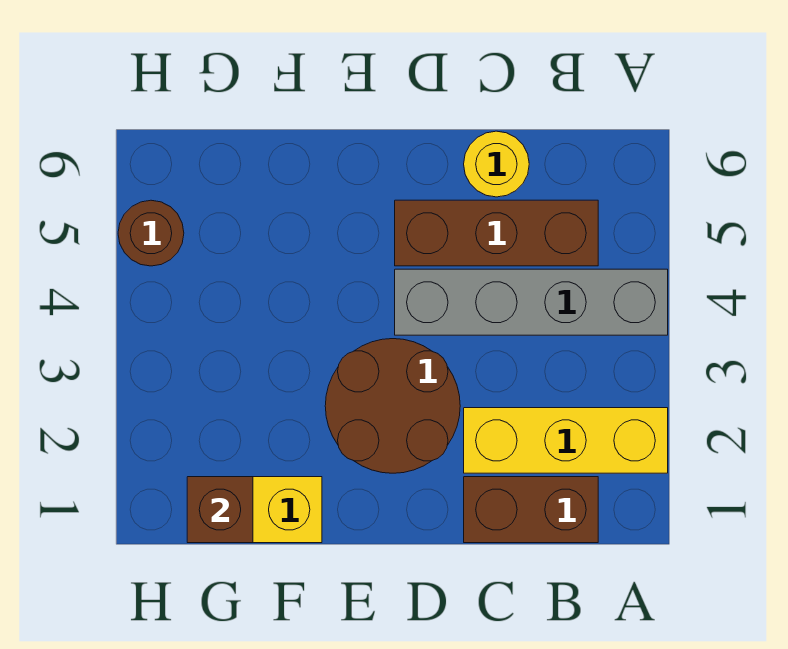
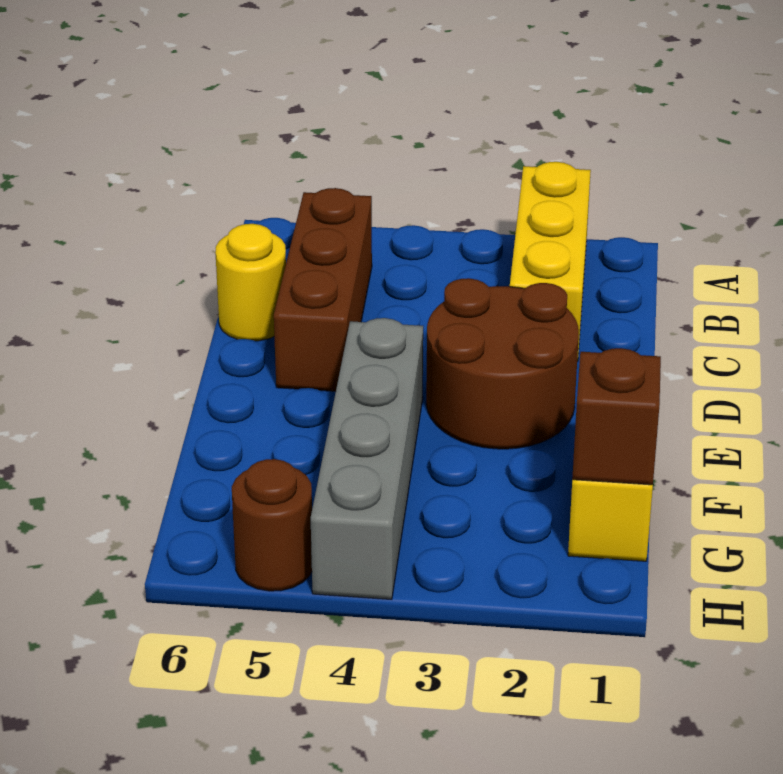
grey 1x4 brick [395,269,668,335] -> grey 1x4 brick moved to [311,318,423,599]
brown 1x2 brick [464,477,598,543] -> none

